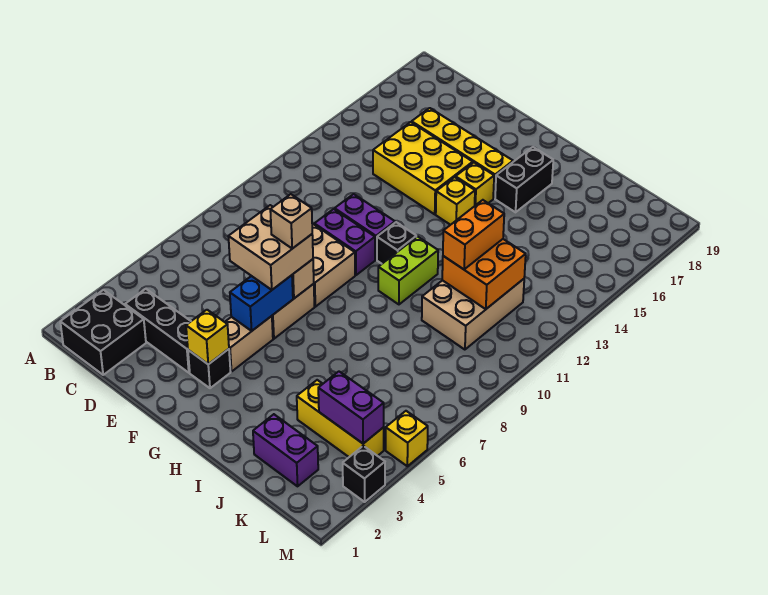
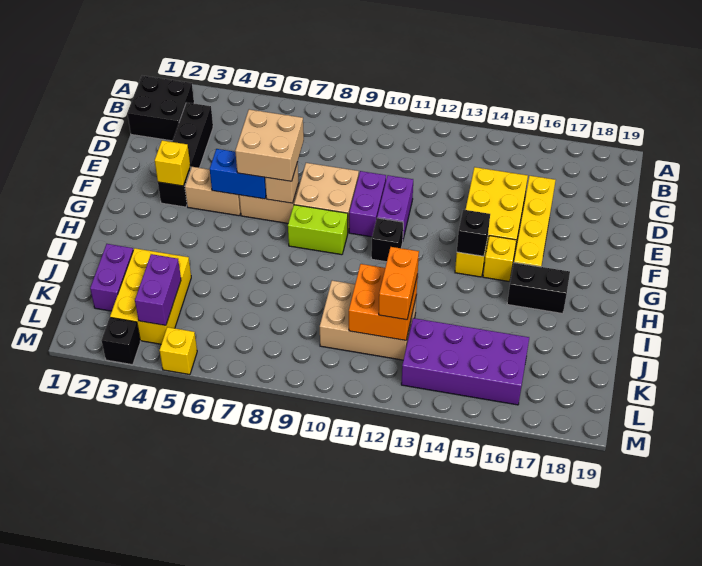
tan 1x1 brick [270,194,312,249] -> none
none -> black 1x1 brick [457,210,490,256]
lime 1x2 brick [378,237,438,304] -> lime 1x2 brick moved to [288,205,348,255]
yellow 1x3 brick [297,380,384,457] -> yellow 2x3 brick [110,248,191,344]
orange 1x2 brick [443,200,504,269] -> orange 1x2 brick turned to [379,247,419,320]
none -> purple 2x4 brick [401,318,529,405]

